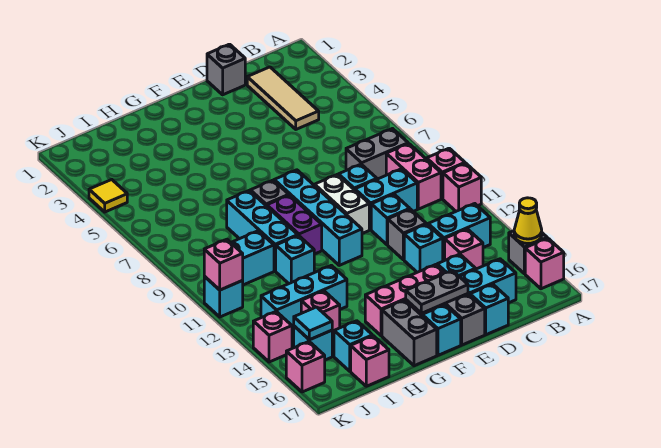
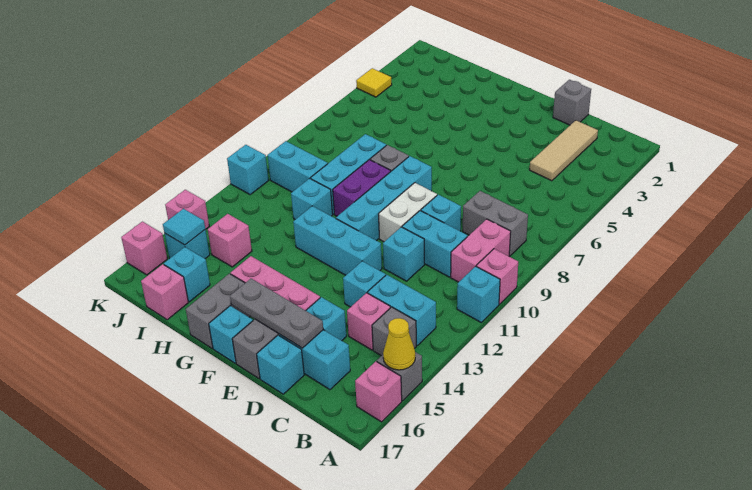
pink 1x1 brick [443,163,481,211] -> cyan 1x1 brick [457,266,500,322]
grey 1x1 brick [388,209,426,260] -> grey 1x1 brick moved to [372,307,416,356]
grey 1x2 plate [406,270,468,313] -> grey 1x3 plate [230,279,323,348]
cyan 1x3 brick [261,265,347,330] -> cyan 1x3 brick moved to [293,206,382,275]
pink 1x1 brick [204,239,243,290] -> none

